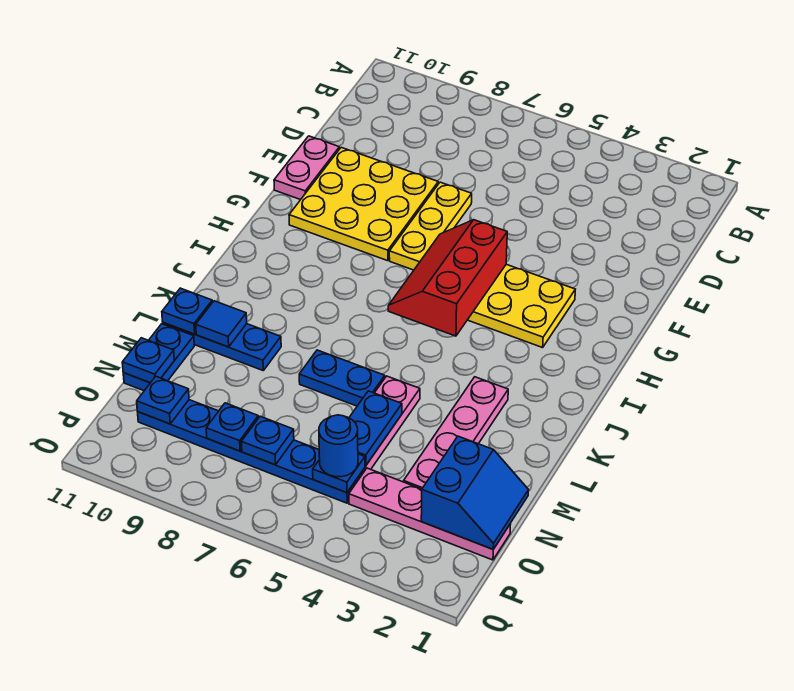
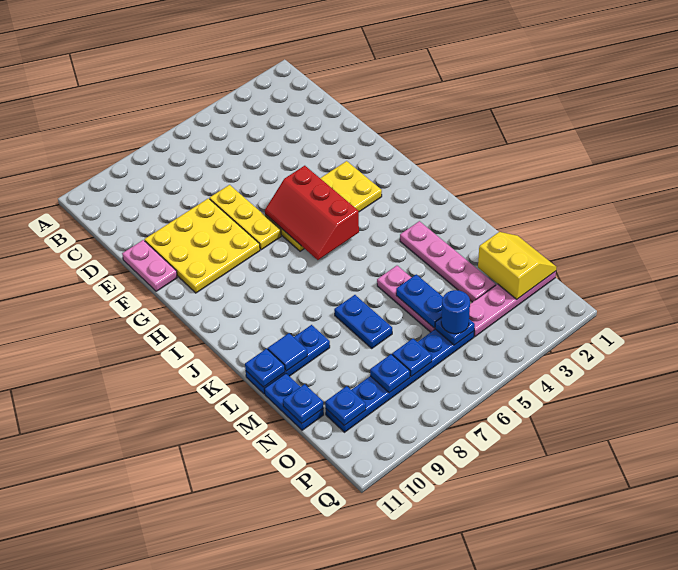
blue 1x2 plate [299,350,385,406] -> blue 1x2 plate turned to [334,295,392,348]
blue 2x2 slope [421,436,529,549] -> yellow 2x2 slope [478,232,556,299]

